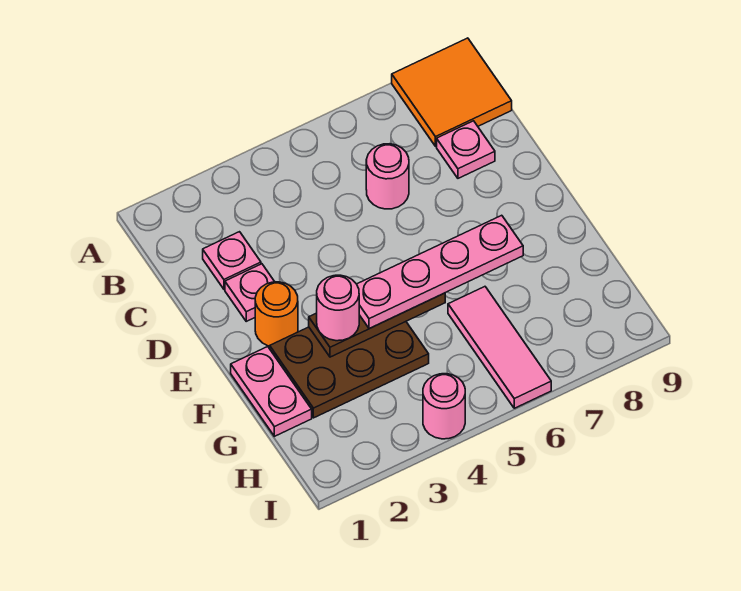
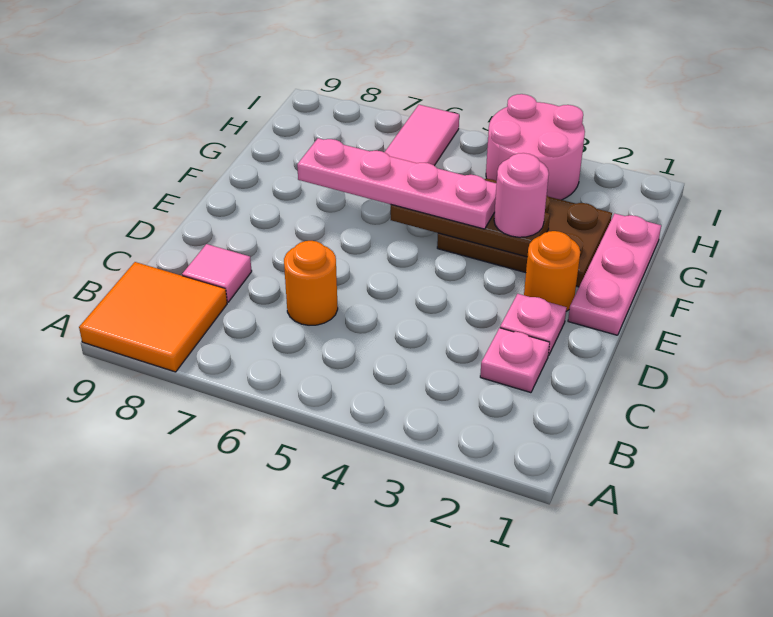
pink 1x1 round brick [366,144,409,209] -> orange 1x1 round brick [284,241,338,325]
pink 1x1 plate [437,121,495,178] -> pink 1x1 tile [182,244,252,302]
pink 1x2 plate [231,347,312,436] -> pink 1x3 plate [568,214,661,335]
pink 1x1 round brick [423,374,465,439] -> pink 2x2 round brick [486,94,585,200]

